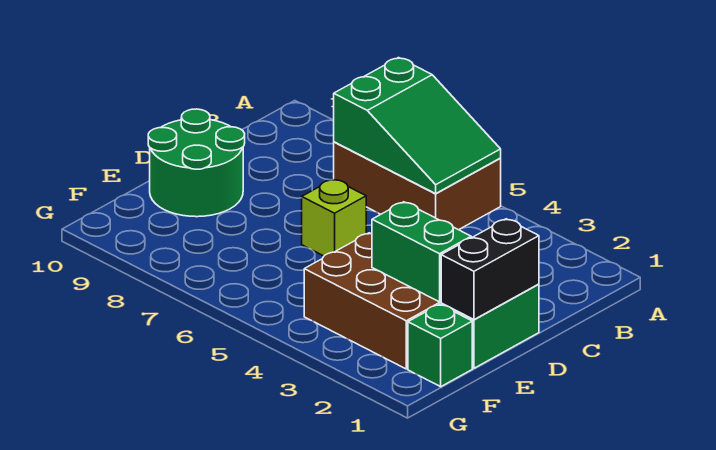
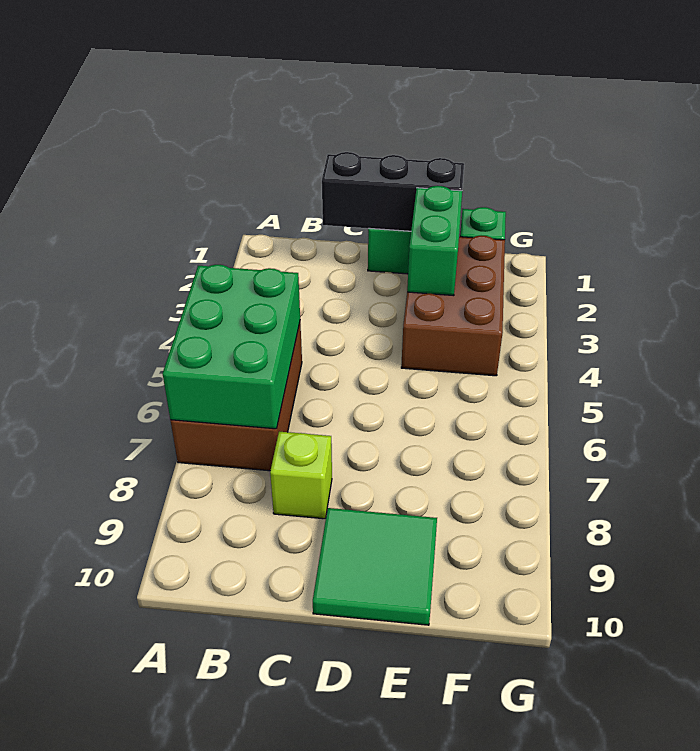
green 2x3 slope [334,58,501,194] -> green 2x3 brick [163,265,300,429]
black 1x2 brick [441,219,539,320] -> black 1x3 brick [322,152,464,231]
lime 1x1 brick [302,179,366,256] -> lime 1x1 brick moved to [270,432,332,519]
green 2x2 round brick [148,109,245,217] -> green 2x2 tile [313,508,437,625]

